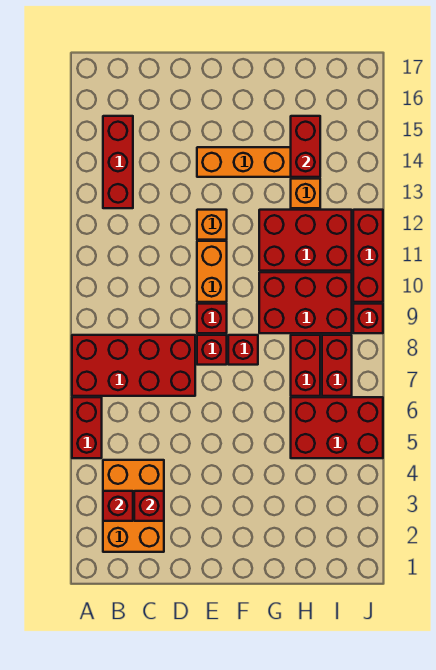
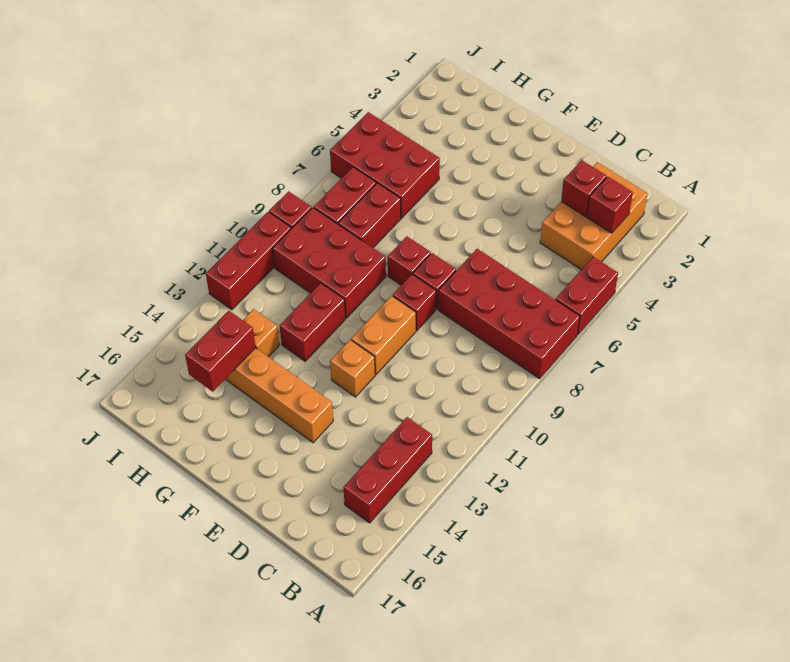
red 2x3 brick [259,210,352,271] -> red 1x2 brick [280,283,346,361]

